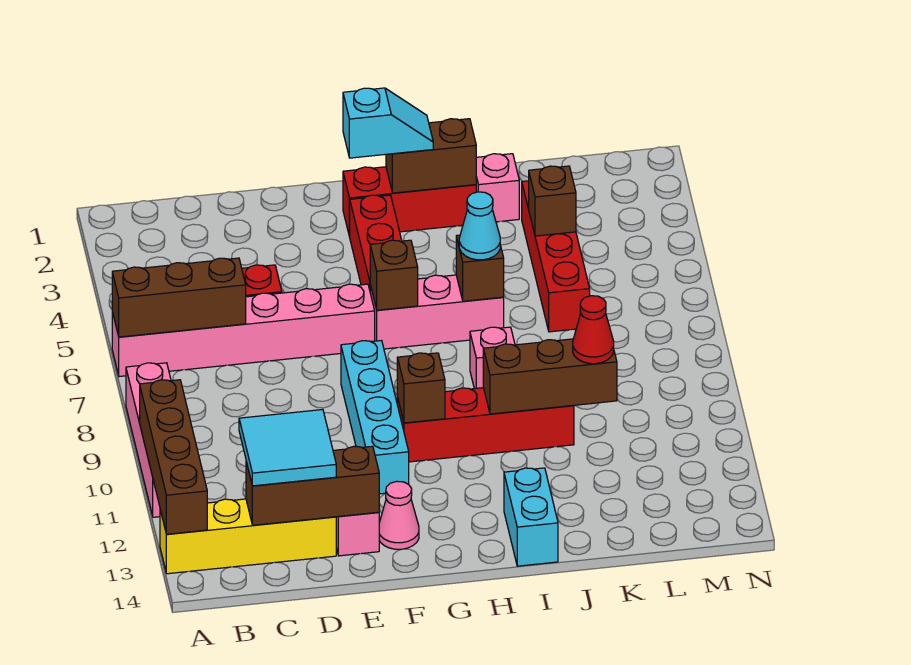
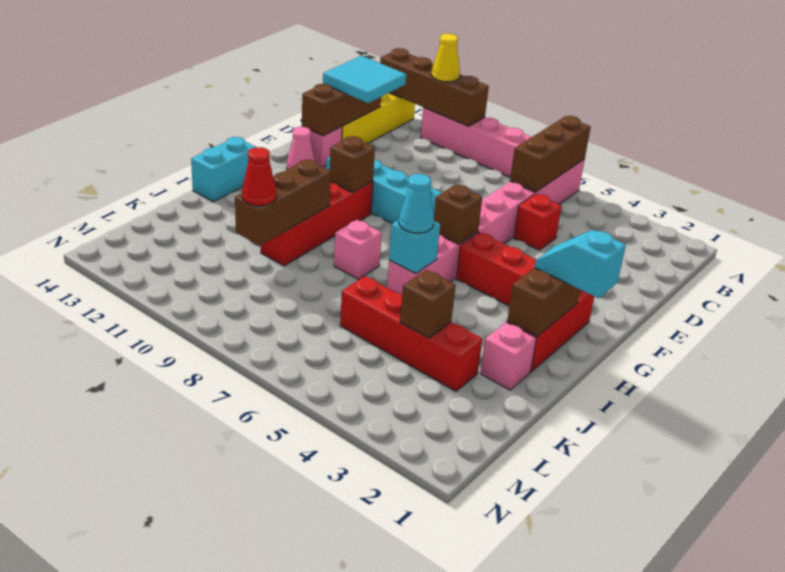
none -> yellow 1x1 cone [432,34,460,82]
cyan 1x2 slope [343,88,433,158] -> cyan 1x2 slope turned to [534,230,626,298]
brown 1x1 brick [456,235,504,301] -> cyan 1x1 brick [389,220,440,274]
cyan 1x2 brick [504,468,558,566] -> cyan 1x2 brick turned to [191,137,256,202]

